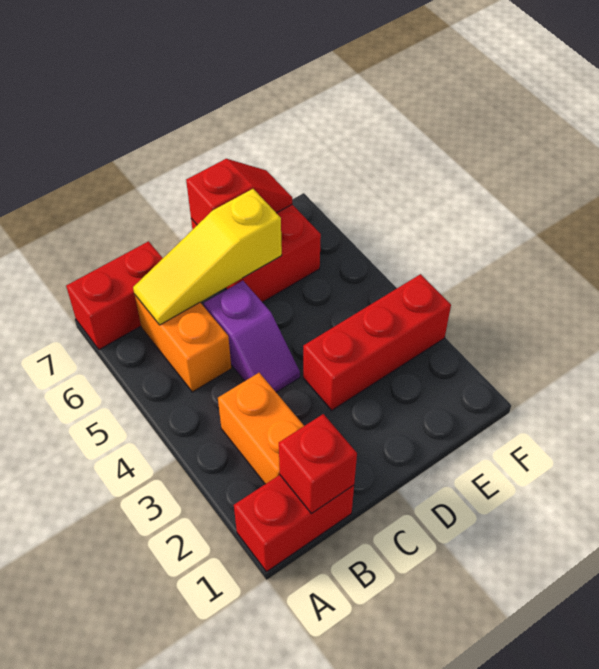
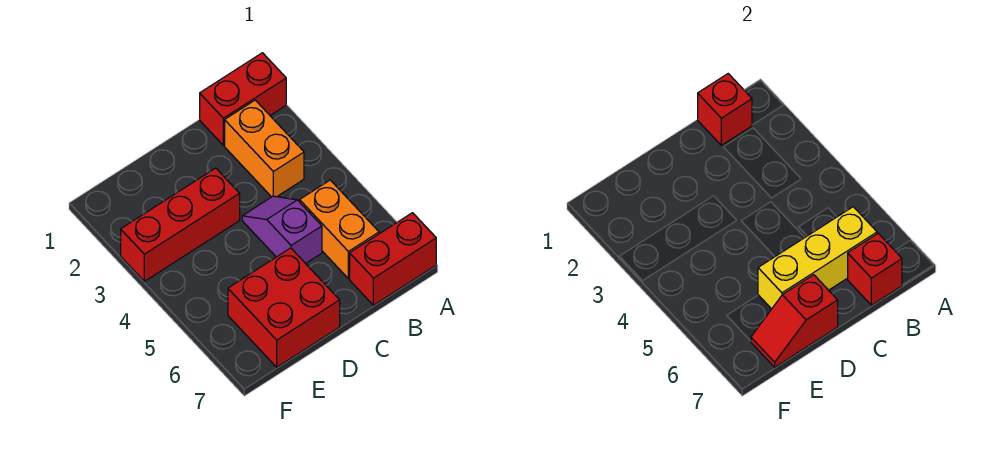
yellow 1x3 slope [133,189,282,325] -> yellow 1x3 brick [758,207,877,309]
none -> red 1x1 brick [848,233,902,305]

